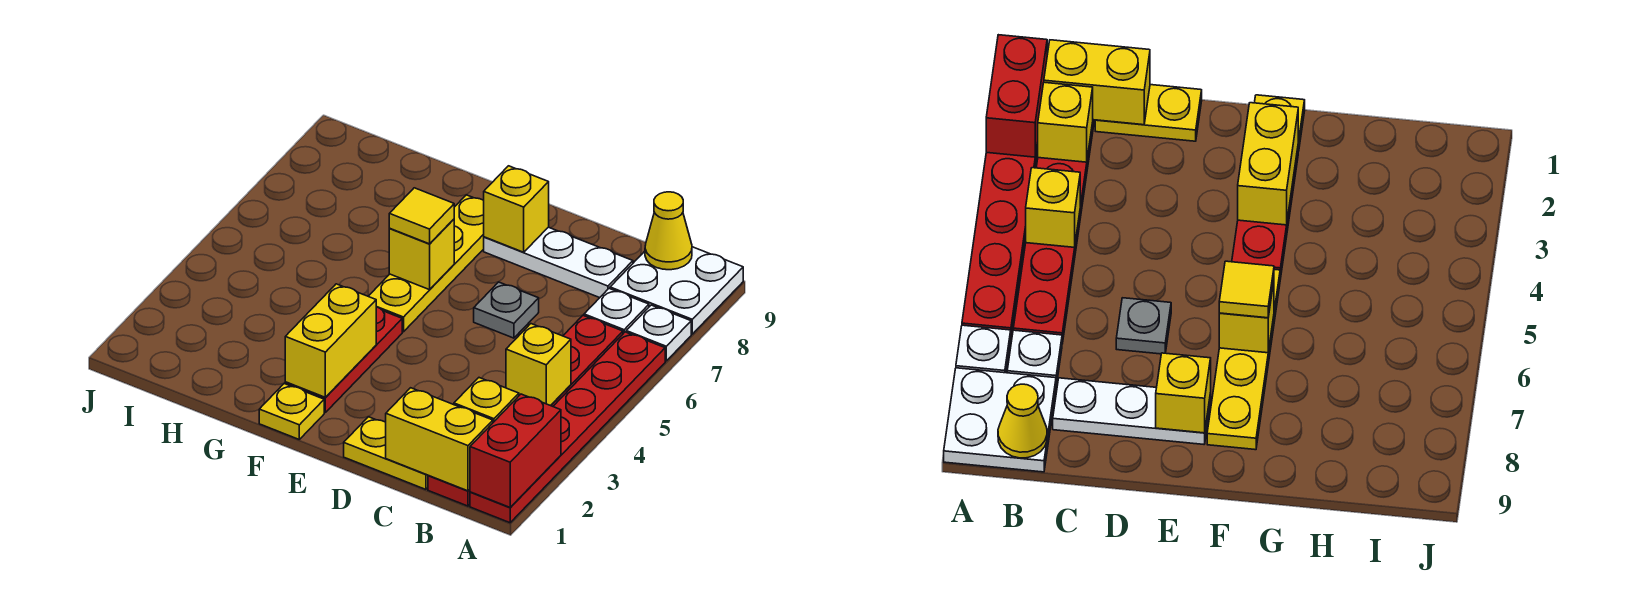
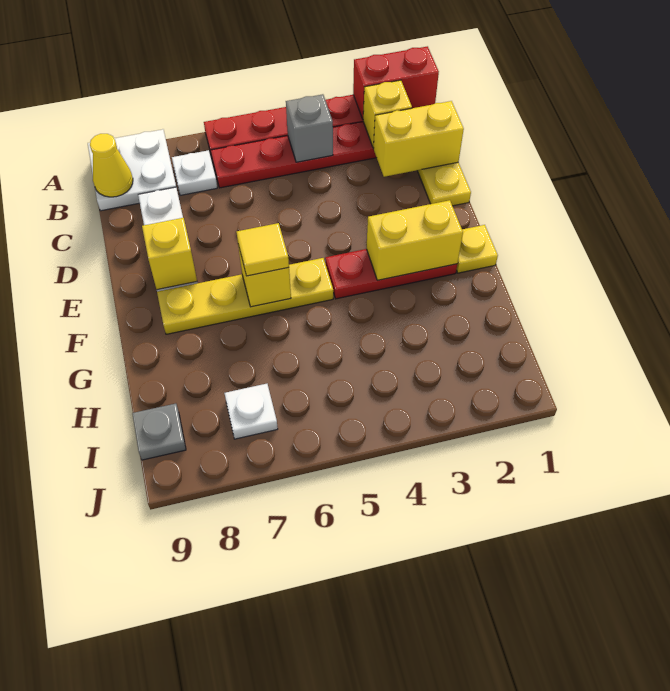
white 1x1 plate [626,305,691,361] -> white 1x1 plate moved to [224,384,278,439]
yellow 1x2 brick [386,388,493,491] -> yellow 1x2 brick turned to [373,101,464,177]
yellow 1x1 brick [506,324,571,406] -> grey 1x1 brick [286,94,333,162]
grey 1x1 plate [474,282,539,338] -> grey 1x1 plate moved to [132,404,186,460]

